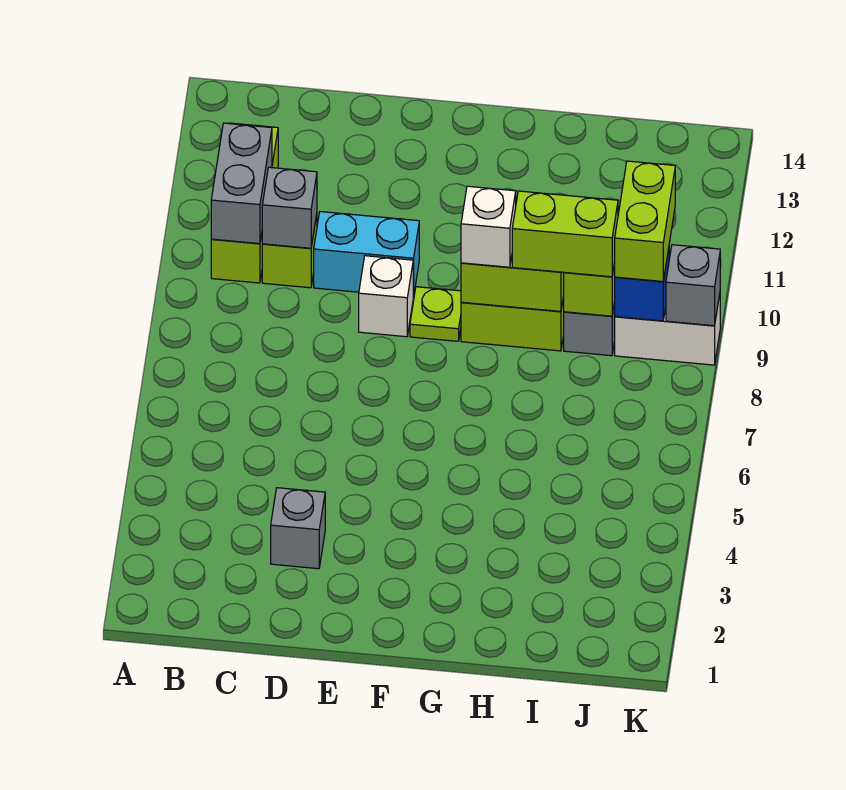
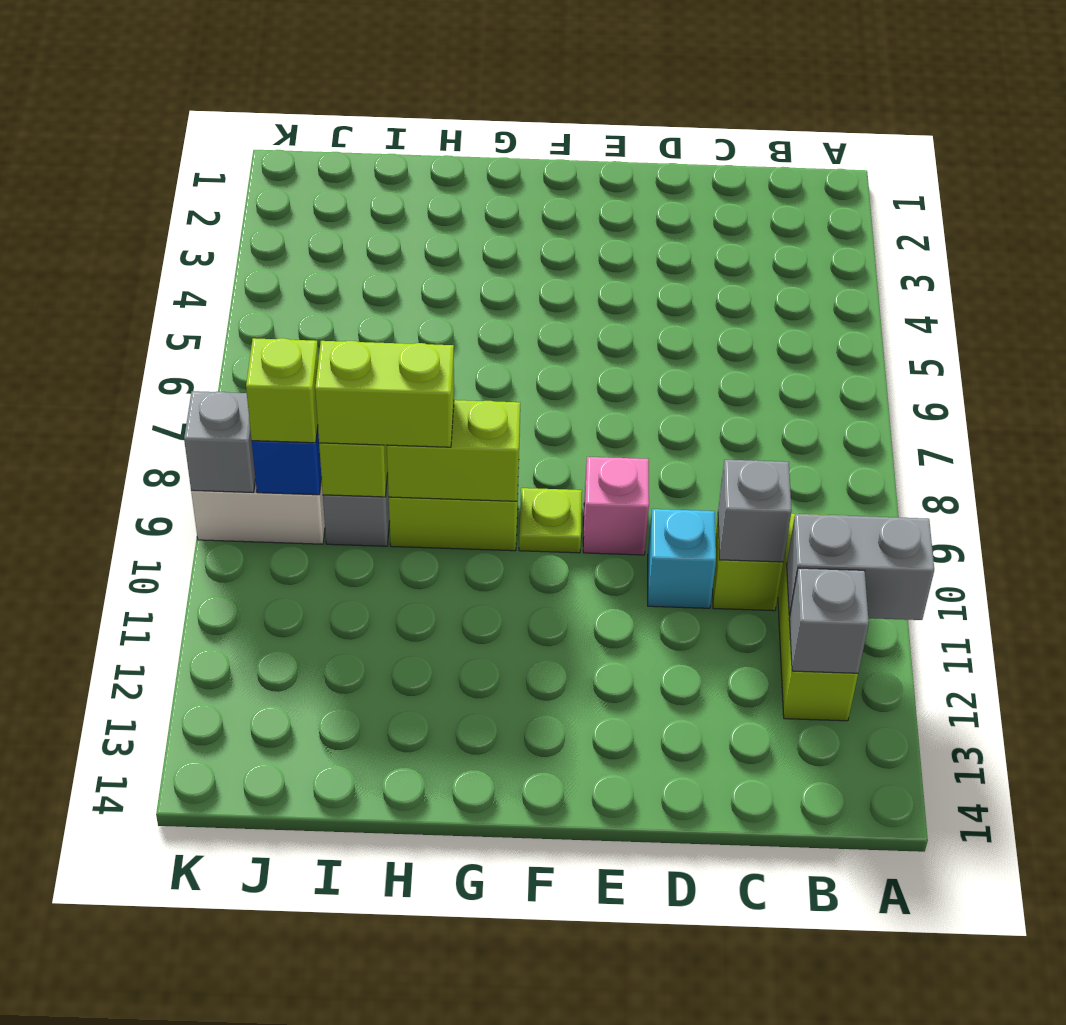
grey 1x2 brick [211,123,272,244] -> grey 1x2 brick turned to [787,514,934,620]
grey 1x1 brick [271,488,325,569] -> grey 1x1 brick moved to [789,568,869,673]
cyan 1x2 brick [314,212,419,297] -> cyan 1x1 brick [648,509,716,608]
white 1x1 brick [359,256,413,337] -> pink 1x1 brick [583,457,649,555]
white 1x1 brick [461,186,516,267] -> none
lime 1x2 brick [615,161,675,281] -> lime 1x1 brick [246,338,319,443]

